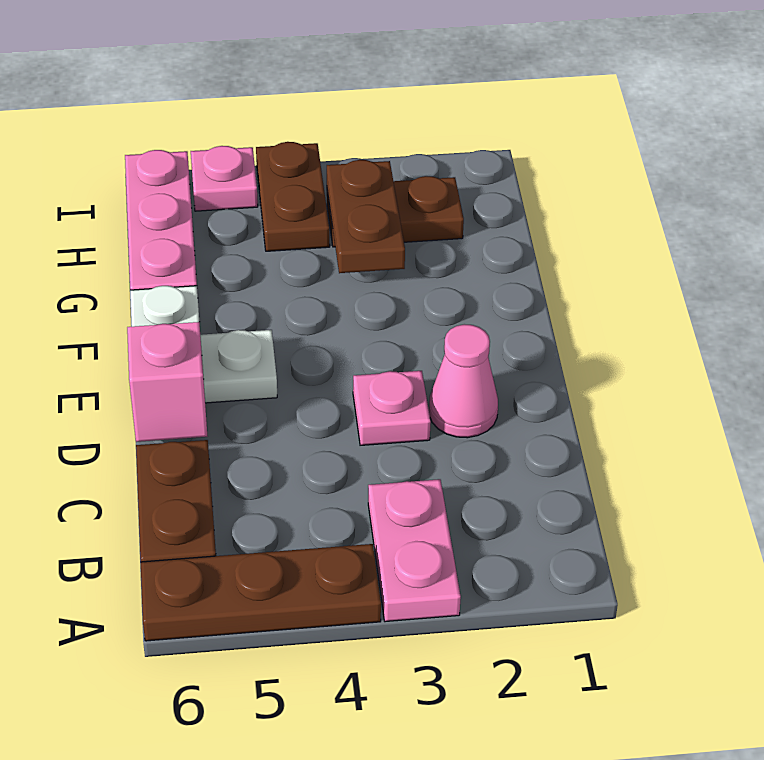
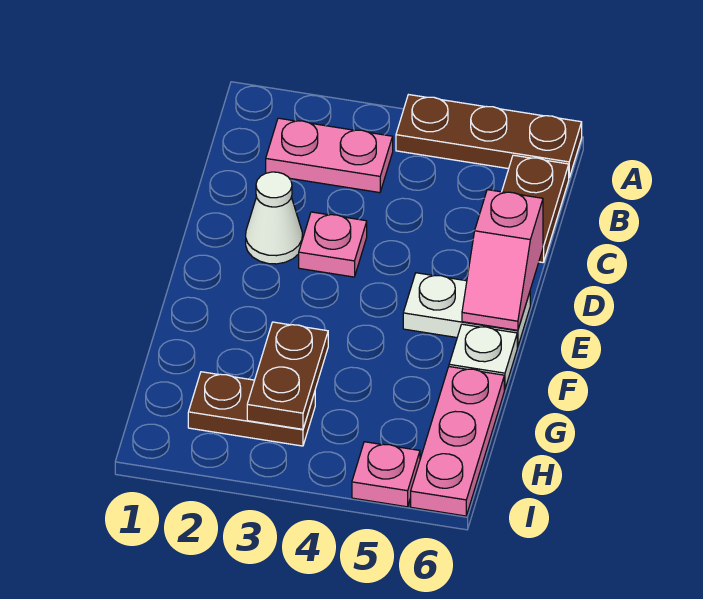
pink 1x2 plate [368,479,461,622] -> pink 1x2 plate turned to [266,118,393,193]
pink 1x1 cone [429,324,498,438] -> white 1x1 cone [246,172,302,264]
brown 1x2 plate [256,142,330,251] -> none

